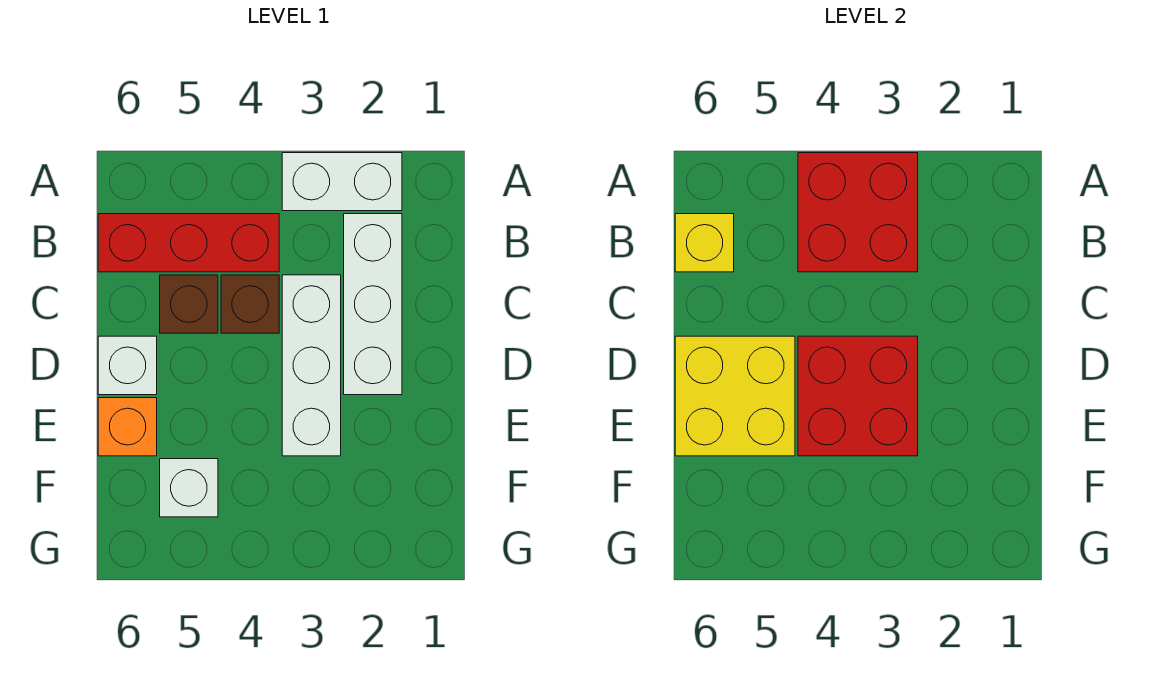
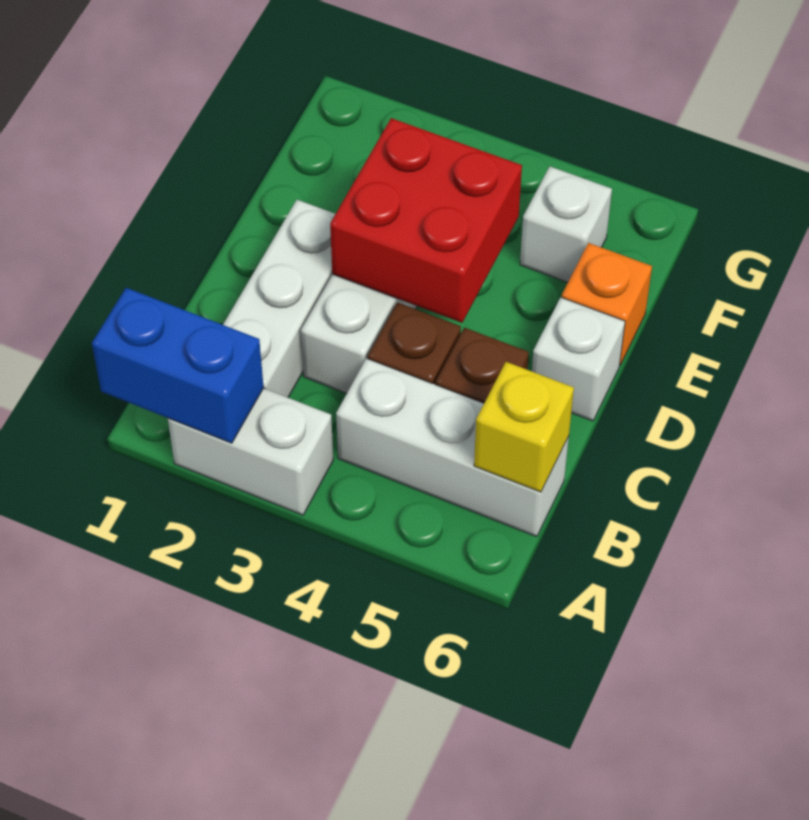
none -> blue 1x2 brick [92,288,264,443]
red 2x2 brick [798,153,918,272] -> none
red 1x3 brick [98,214,279,272] -> white 1x3 brick [336,358,569,537]
yellow 2x2 brick [675,336,795,456] -> none

